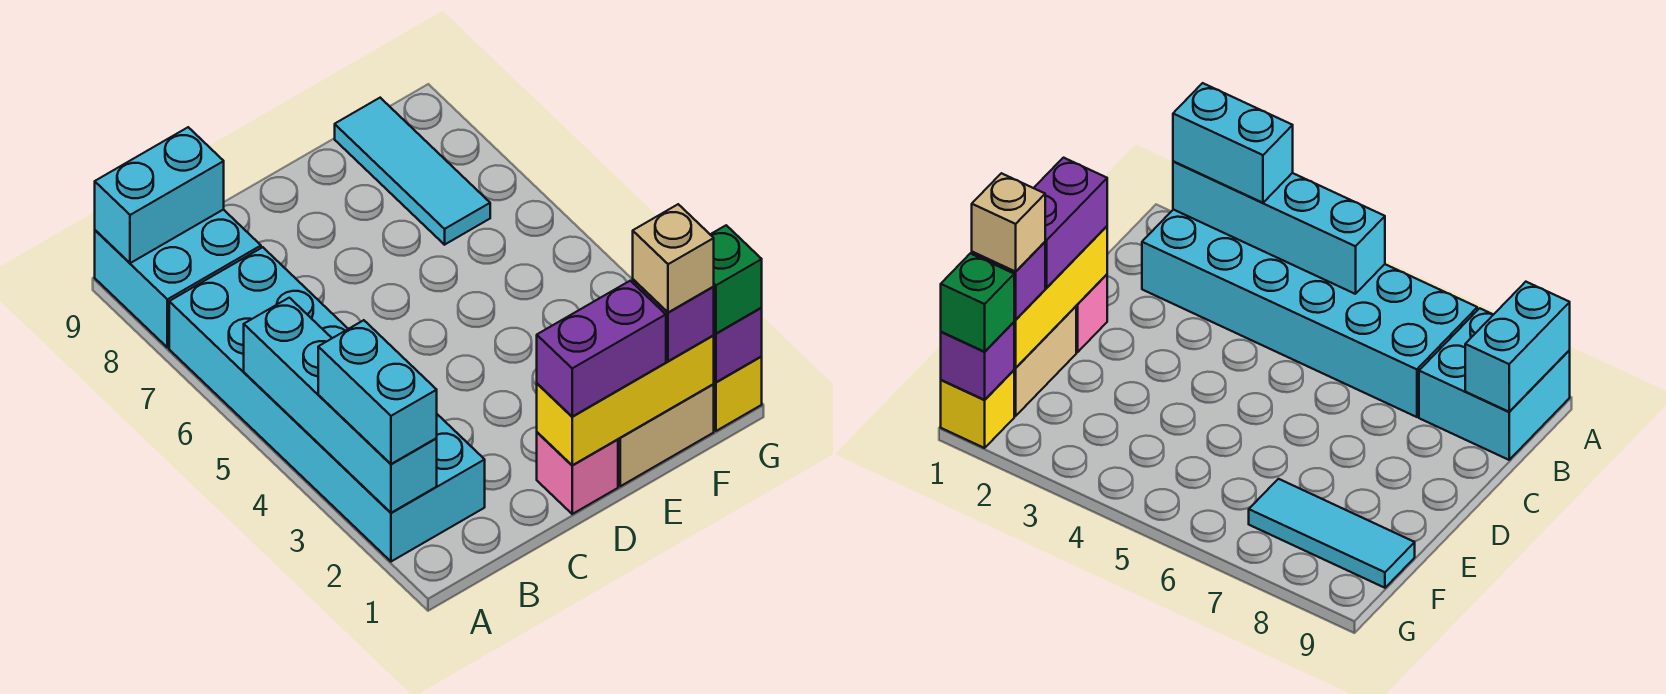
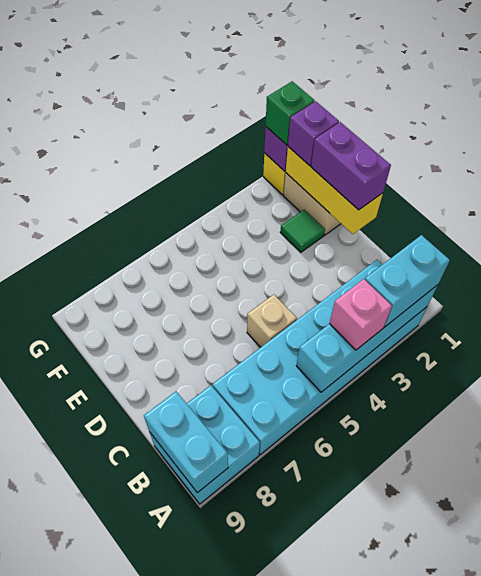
pink 1x1 brick [537,432,618,514] -> pink 1x1 brick moved to [329,279,392,350]
none -> green 1x1 tile [280,210,325,252]
tan 1x1 brick [633,204,714,312] -> tan 1x1 brick moved to [247,295,297,347]
cyan 1x3 tile [335,98,490,245] -> none

